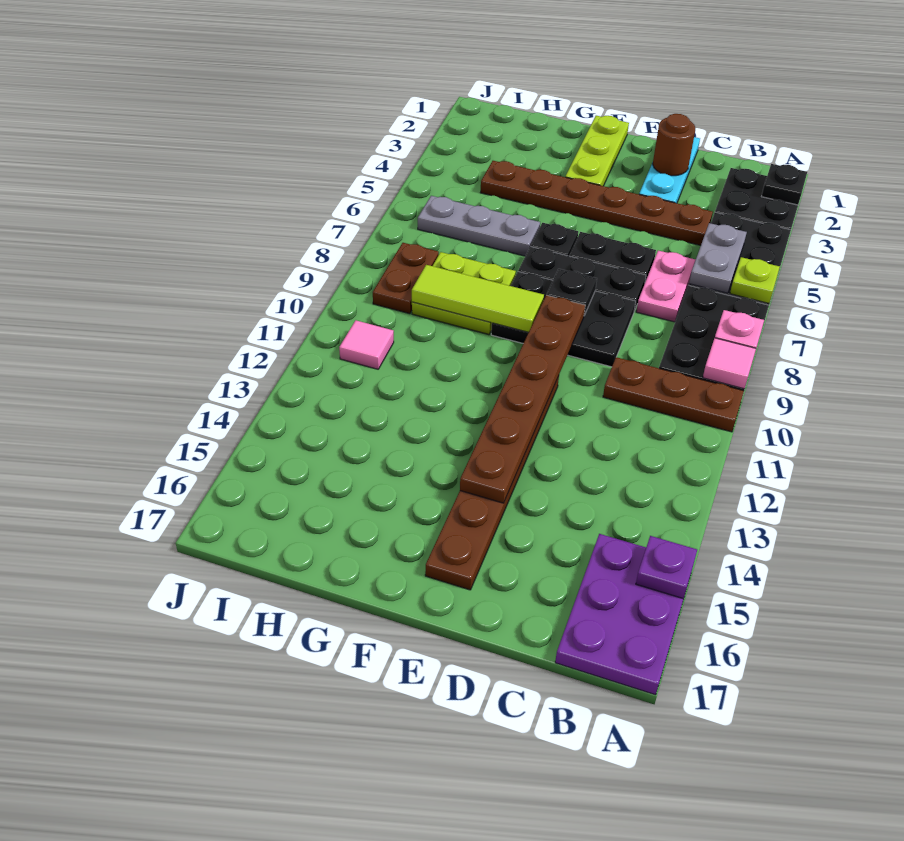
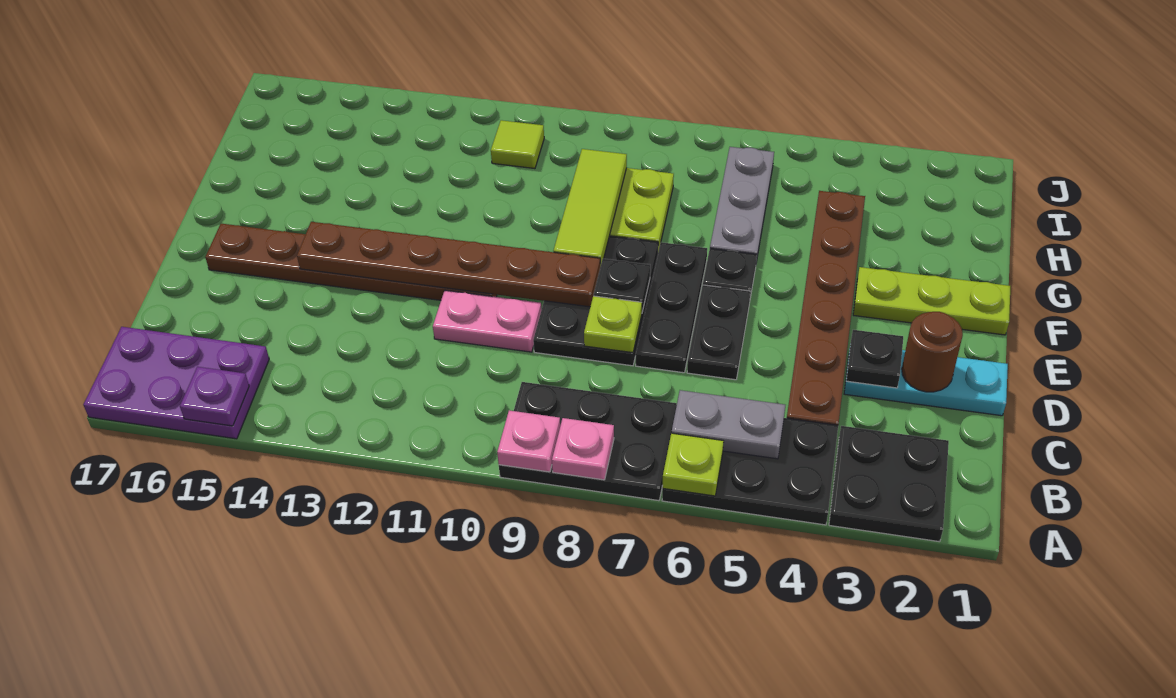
black 1x1 plate [762,164,807,205] -> black 1x1 plate moved to [846,330,903,388]
pink 1x1 tile [703,338,756,389] -> pink 1x1 plate [497,410,560,472]
brown 1x3 plate [603,357,744,432] -> none
pink 1x2 plate [636,251,696,322] -> pink 1x2 plate moved to [433,290,542,352]
none -> lime 1x1 plate [584,296,642,353]
brown 1x2 plate [373,243,439,314] -> none
pink 1x1 tile [339,320,394,369] -> lime 1x1 tile [491,120,544,169]

